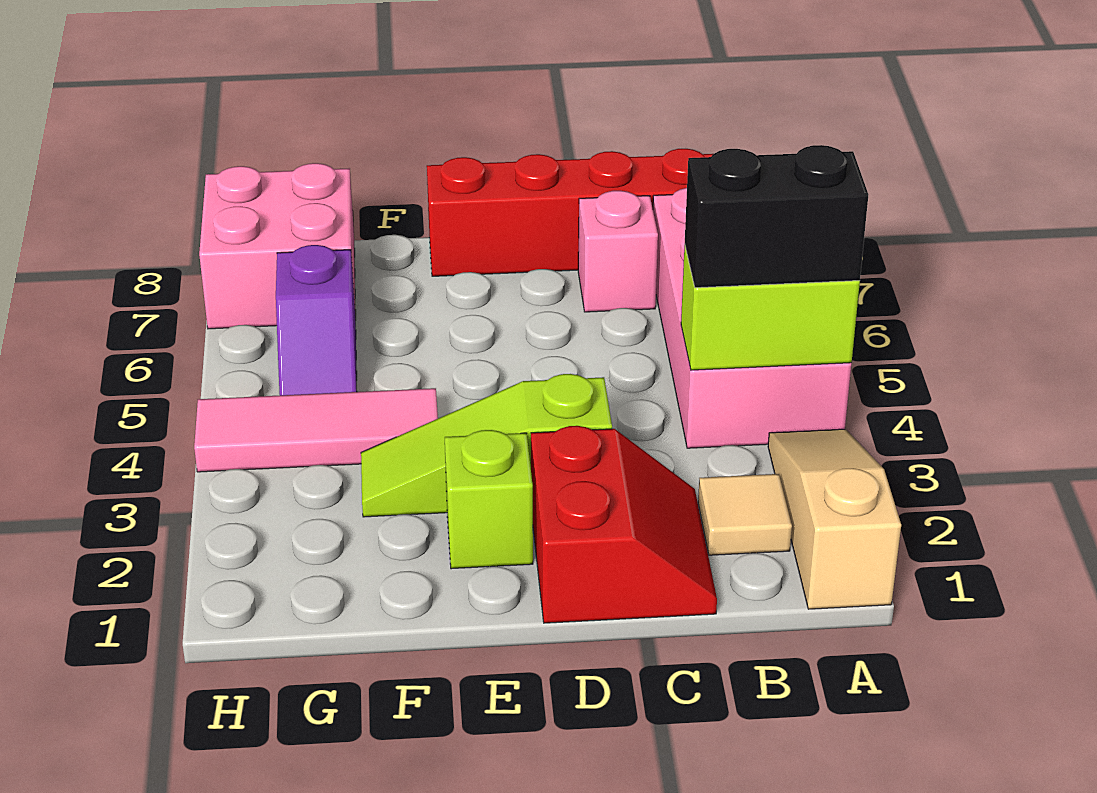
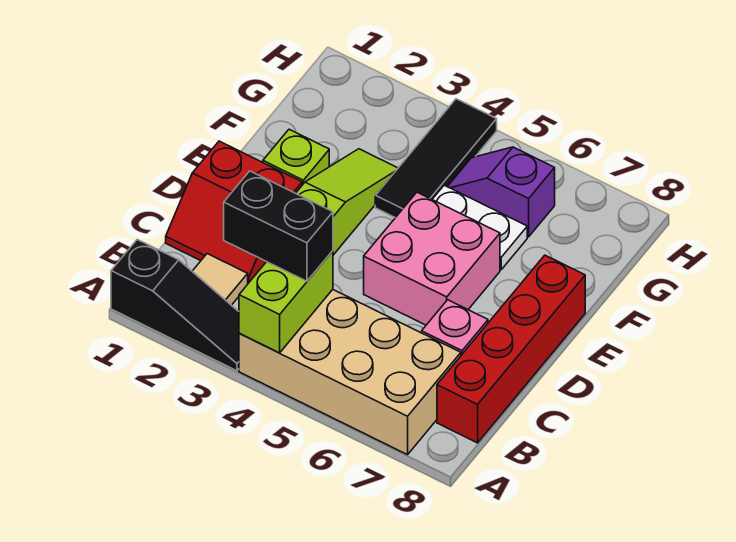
tan 1x3 slope [768,429,901,609] -> black 1x3 slope [111,240,239,371]
pink 2x4 brick [653,188,851,448] -> tan 2x4 brick [239,290,461,455]
black 1x2 brick [685,145,868,288] -> black 1x2 brick turned to [224,171,333,281]
pink 1x3 tile [194,388,438,472] -> black 1x3 tile [375,99,497,218]
none -> white 1x2 plate [432,185,527,269]
pink 2x2 brick [199,163,356,329] -> pink 2x2 brick moved to [364,192,500,325]

